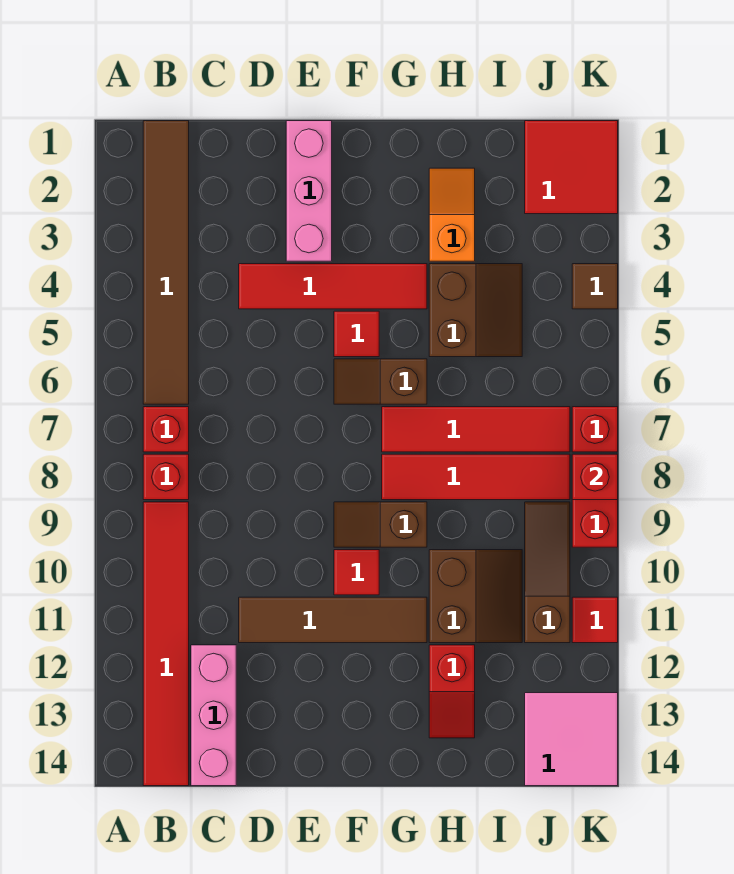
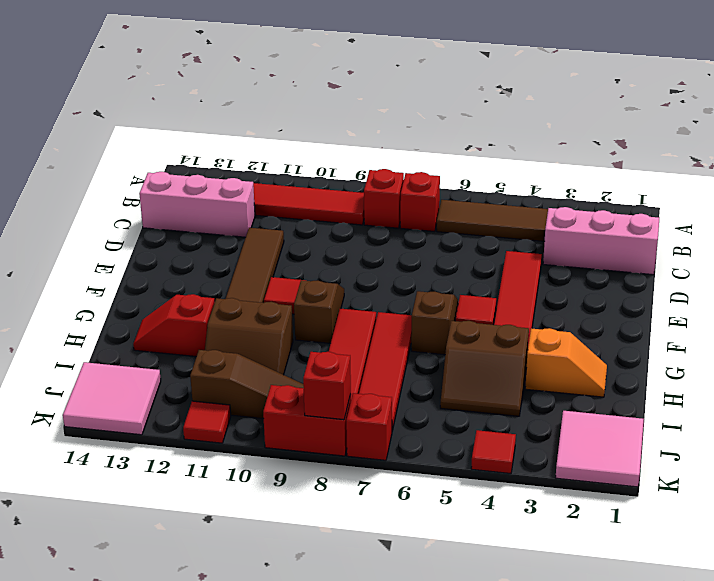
pink 1x3 brick [286,121,332,261] -> pink 1x3 brick moved to [543,207,659,275]
red 2x2 tile [525,121,618,214] -> pink 2x2 tile [556,411,644,487]
brown 1x1 tile [572,264,618,309] -> red 1x1 tile [471,430,516,474]

